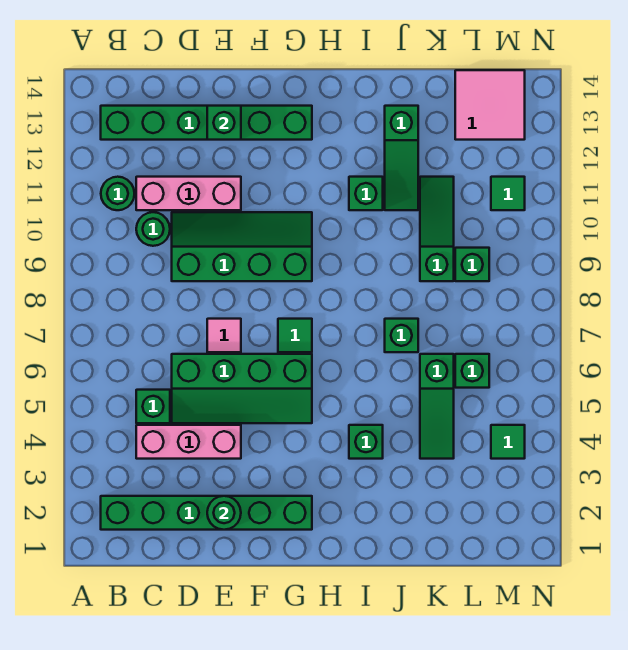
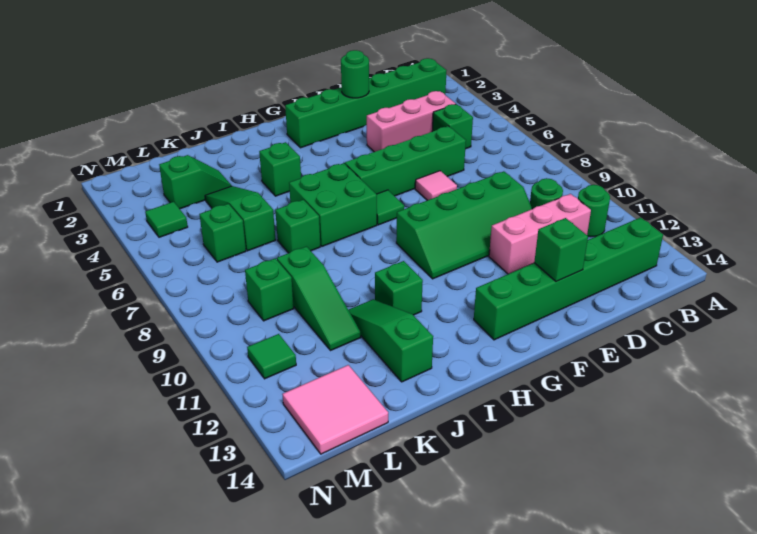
none -> green 2x2 brick [289,163,377,246]
none -> green 1x2 slope [159,155,232,209]

